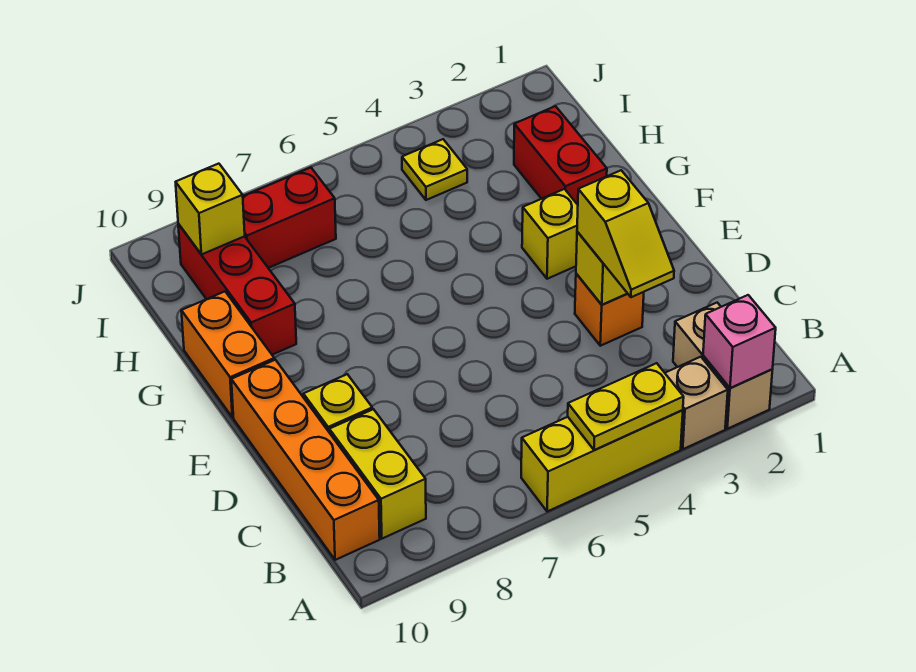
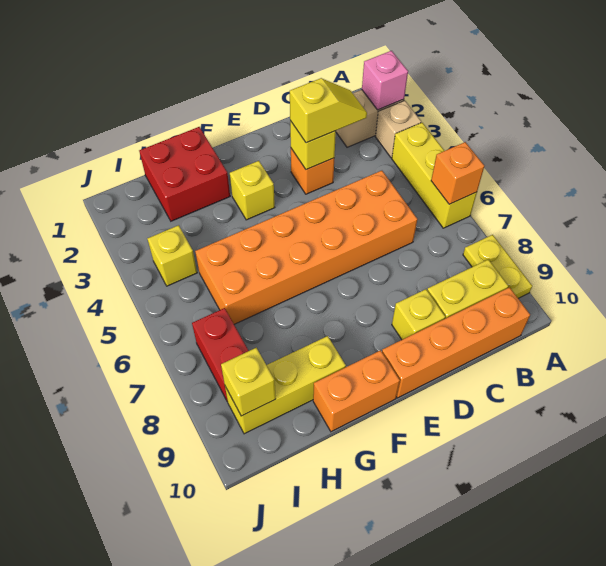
yellow 1x2 plate [568,363,684,450] -> yellow 1x2 plate moved to [463,235,532,298]
none -> orange 1x1 brick [431,142,484,204]
none -> orange 2x6 brick [195,171,417,324]
red 1x2 brick [514,106,607,205] -> red 2x2 brick [139,127,230,221]
red 1x3 brick [178,224,296,355] -> yellow 1x3 brick [225,336,346,434]
yellow 1x1 plate [402,139,467,200] -> yellow 1x1 brick [147,225,197,286]

